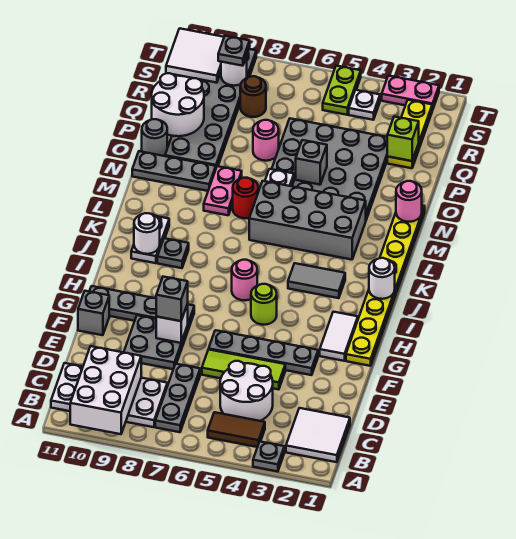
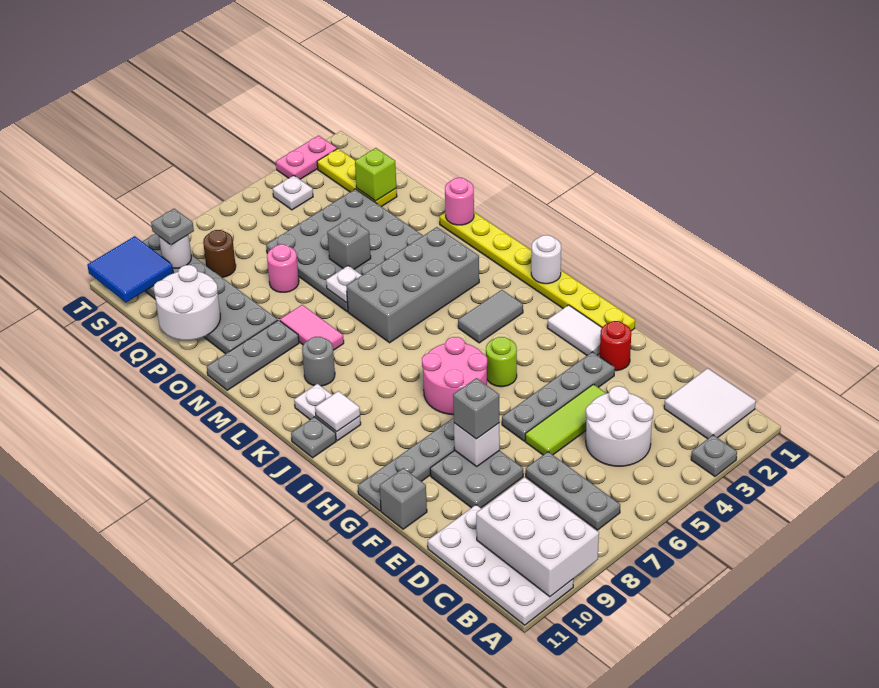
brown 1x2 tile [208,412,265,447] -> none
white 2x4 plate [51,363,167,427] -> white 2x4 plate turned to [428,505,573,625]
pink 1x1 round brick [232,260,257,300] -> pink 2x2 round brick [422,337,487,415]
grey 1x1 plate [157,238,189,268] -> grey 1x1 plate moved to [291,417,336,458]
white 1x1 round brick [134,213,160,254] -> white 1x1 tile [315,391,360,432]
red 1x1 round brick [233,178,258,218] -> red 1x1 round brick moved to [600,321,631,371]
pink 1x2 plate [204,166,242,215] -> pink 1x2 tile [280,305,344,350]
grey 1x1 round brick [142,119,167,156] -> grey 1x1 round brick moved to [302,337,335,386]
lime 1x2 plate [323,66,361,115] -> none
white 2x2 tile [166,28,224,83] -> blue 2x2 tile [87,236,173,302]

